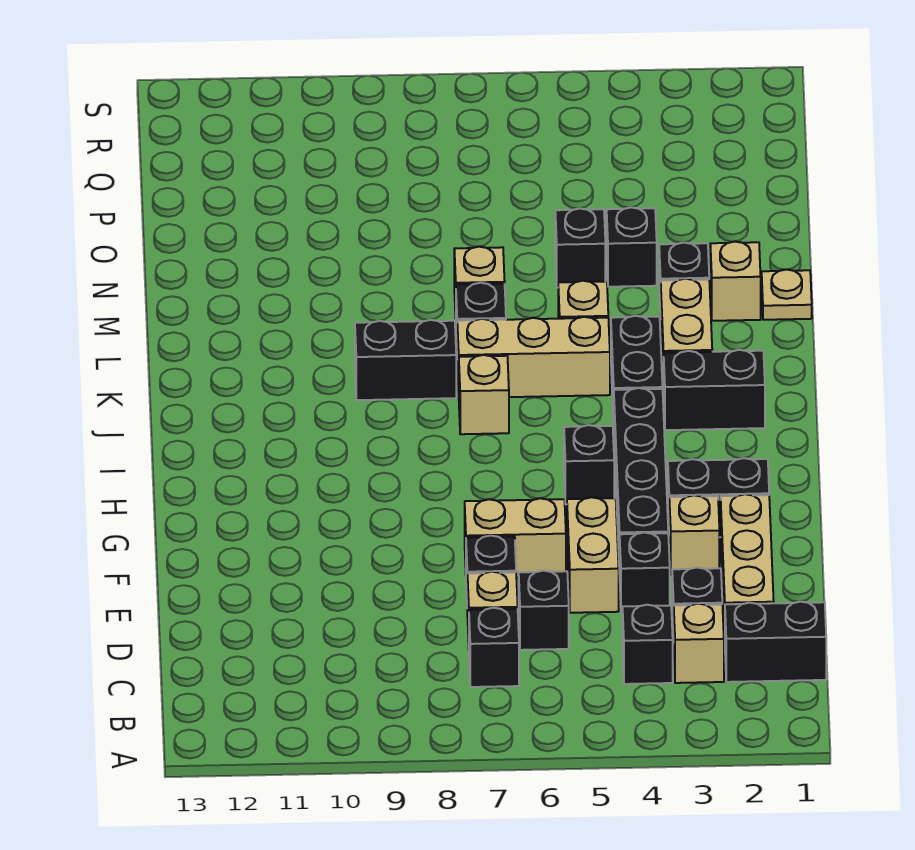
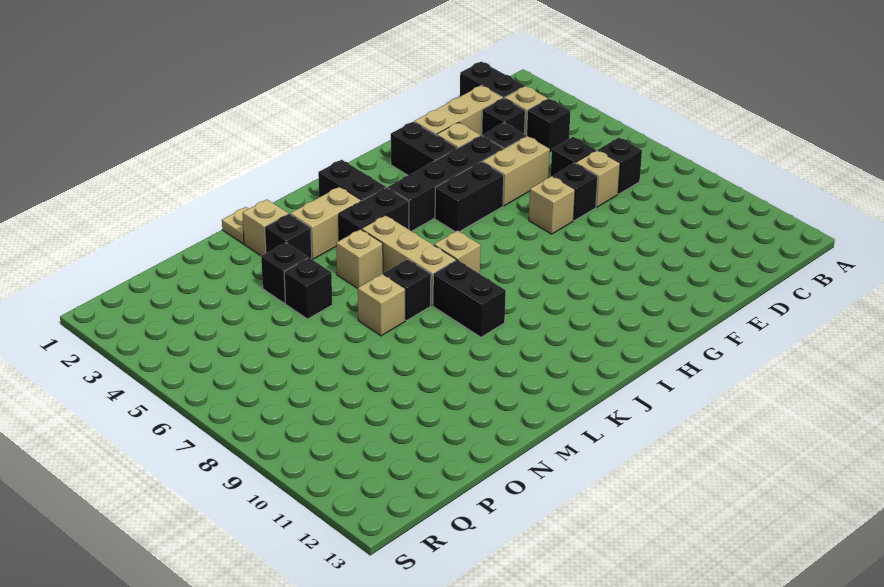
tan 1x2 brick [465,498,566,578] -> tan 1x1 brick [529,176,575,234]
black 1x1 brick [564,425,614,504] -> black 1x2 brick [435,162,504,232]

